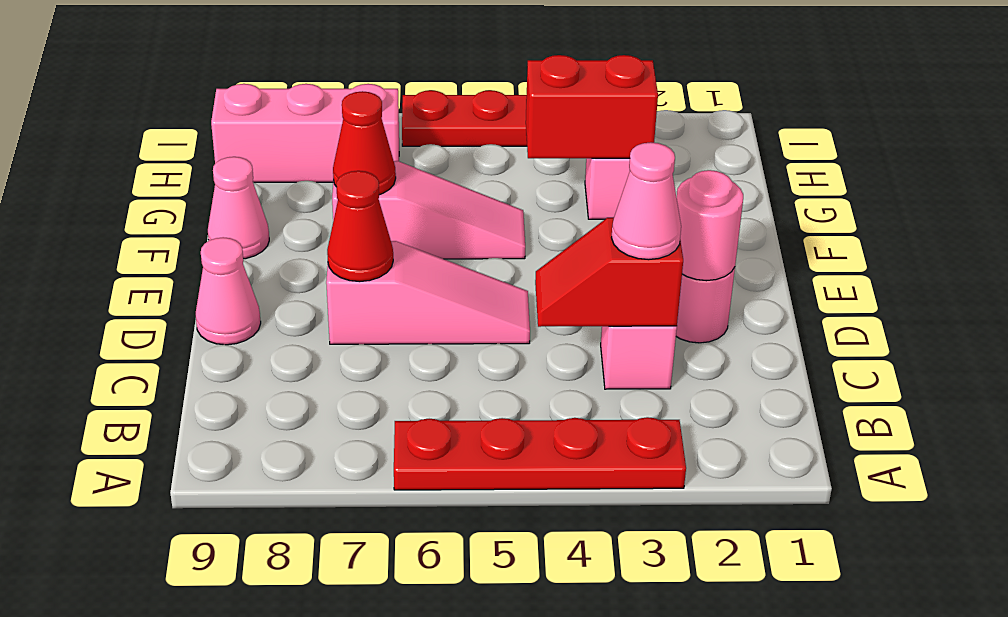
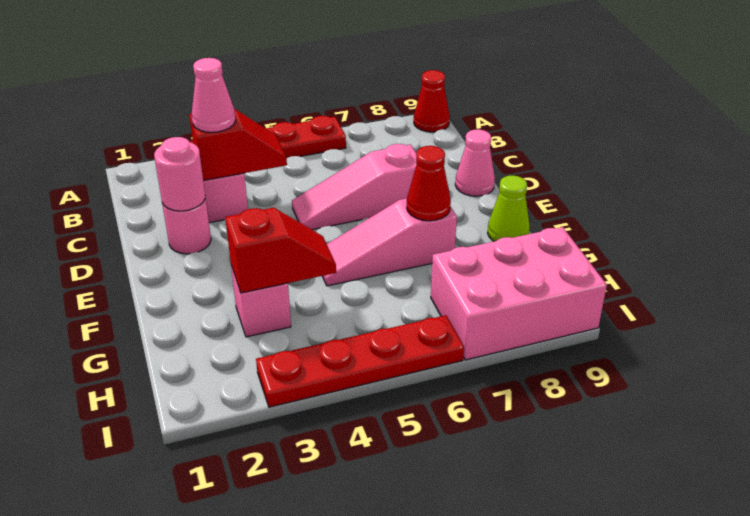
red 1x1 cone [327,171,393,282] -> red 1x1 cone moved to [414,70,450,132]
pink 1x1 cone [208,157,269,259] -> lime 1x1 cone [488,175,530,241]
red 1x2 brick [526,55,658,158] -> red 1x2 slope [225,208,336,293]
pink 1x3 brick [211,84,399,182] -> pink 2x3 brick [431,227,607,360]

